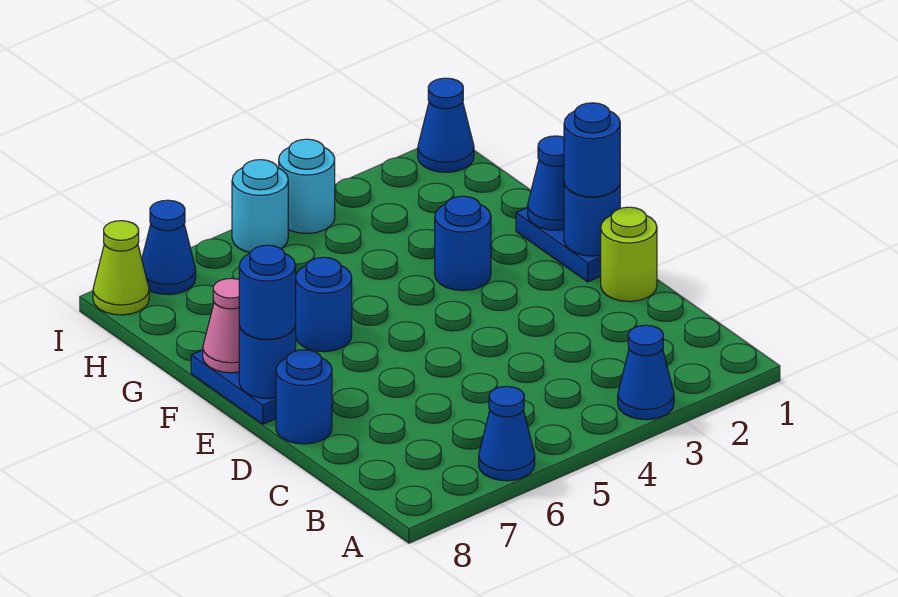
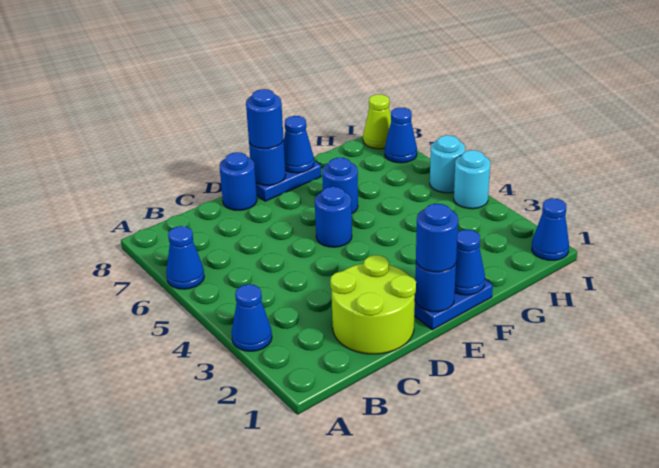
lime 1x1 round brick [601,207,657,301] -> lime 2x2 round brick [330,255,416,354]
blue 1x1 round brick [435,196,491,291] -> blue 1x1 round brick moved to [315,187,352,247]
pink 1x1 cone [203,278,239,373] -> blue 1x1 cone [284,116,314,173]

